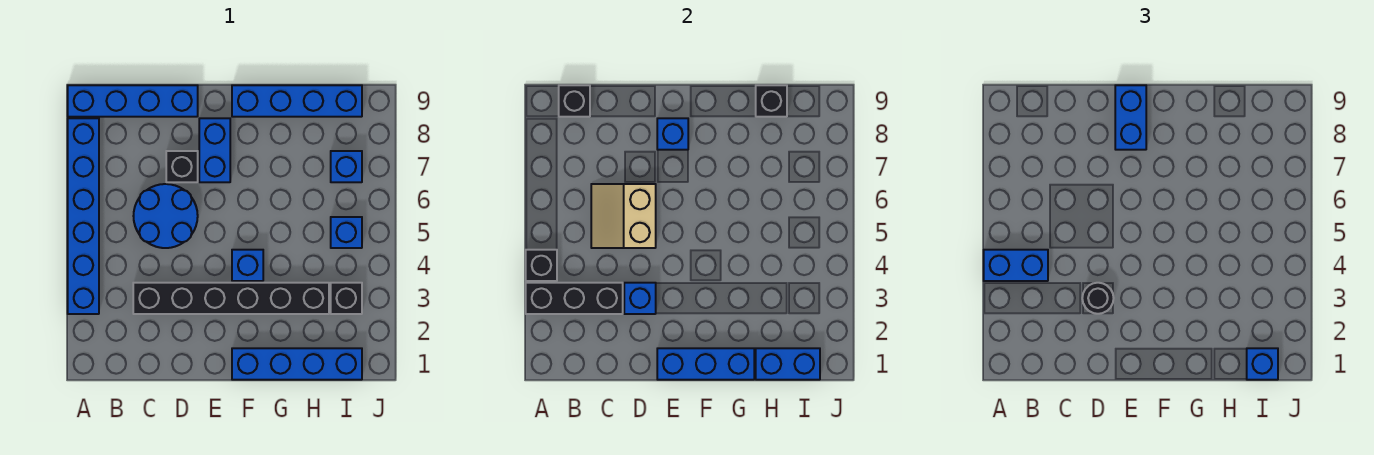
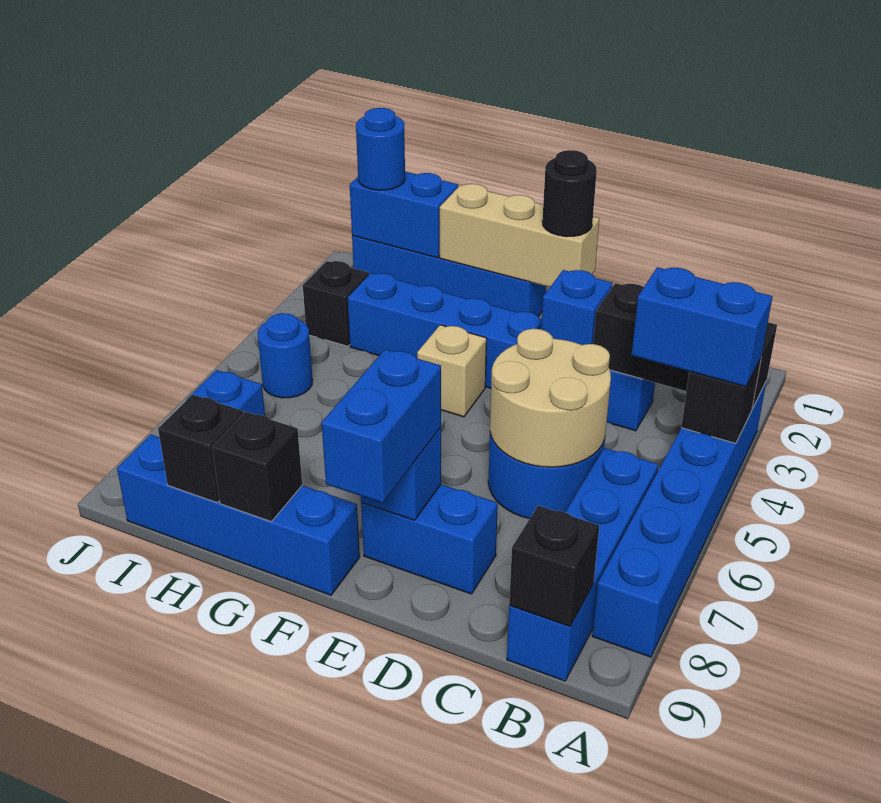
blue 1x4 brick [68,85,198,117] -> blue 1x4 brick turned to [507,448,658,681]
black 1x6 brick [133,283,329,314] -> blue 1x6 brick [348,273,655,431]
tan 2x2 slope [591,184,656,248] -> tan 2x2 round brick [490,329,611,467]
black 1x1 round brick [1082,283,1114,314] -> black 1x1 round brick moved to [542,150,597,237]
black 1x1 brick [166,151,198,182] -> black 1x1 brick moved to [212,412,302,521]
blue 1x3 brick [657,348,754,380] -> tan 1x3 brick [440,184,599,287]
blue 1x2 brick [199,118,230,182] -> blue 1x2 brick turned to [361,484,498,594]
blue 1x1 brick [232,250,263,281] -> tan 1x1 brick [417,325,487,417]
blue 1x1 brick [1247,348,1278,380] -> blue 1x1 round brick [356,108,405,190]
blue 1x1 brick [331,217,362,248] -> blue 1x1 round brick [258,313,313,398]

